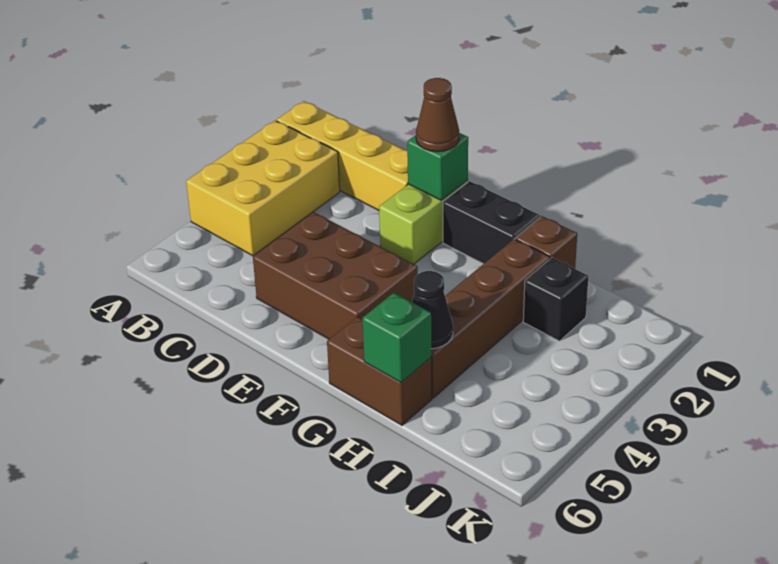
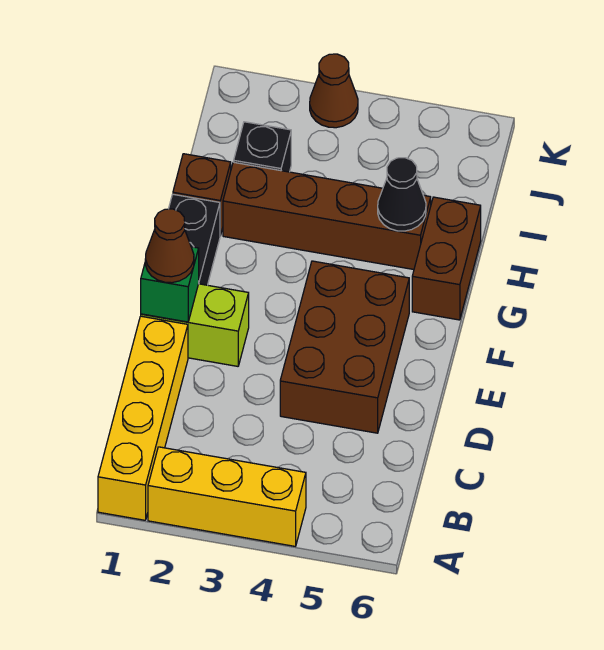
yellow 2x3 brick [186,121,340,256] -> yellow 1x3 brick [148,447,306,546]
green 1x1 brick [363,293,432,382] -> none
none -> brown 1x1 cone [310,54,358,128]

